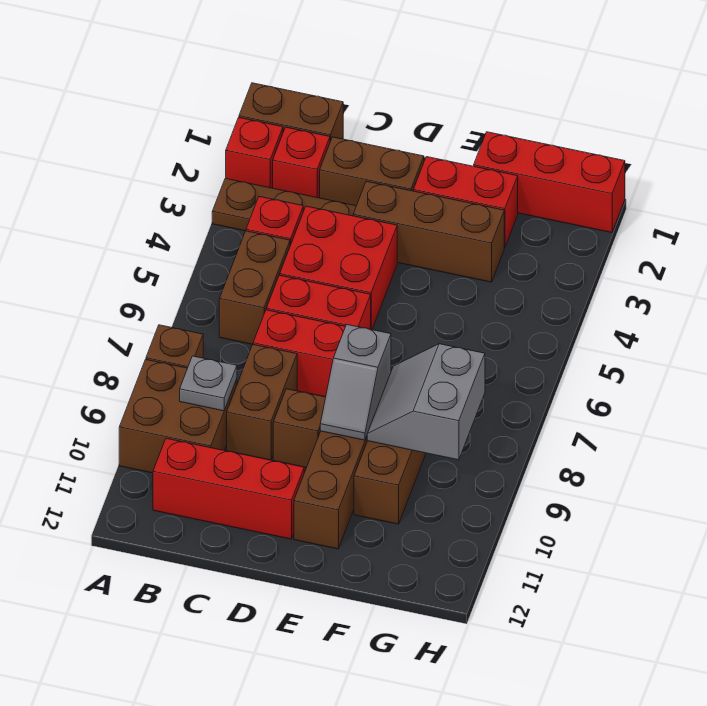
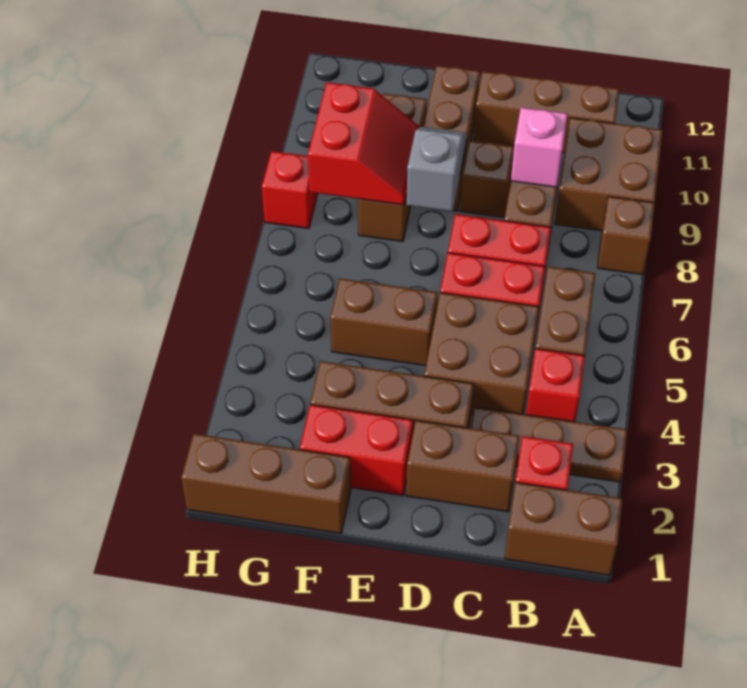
red 1x1 brick [226,118,283,188] -> red 1x1 brick moved to [262,151,318,229]
grey 1x1 plate [180,356,237,411] -> none
red 1x3 brick [153,438,304,539] -> brown 1x3 brick [474,71,619,153]
red 2x2 brick [280,206,397,330] -> brown 2x2 brick [424,293,539,415]
none -> pink 1x1 brick [511,108,567,187]
none -> brown 1x2 brick [330,279,437,366]
red 1x3 brick [474,132,625,233] -> brown 1x3 brick [181,434,351,533]
grey 2x2 slope [367,344,485,460] -> red 2x2 slope [308,82,420,205]

